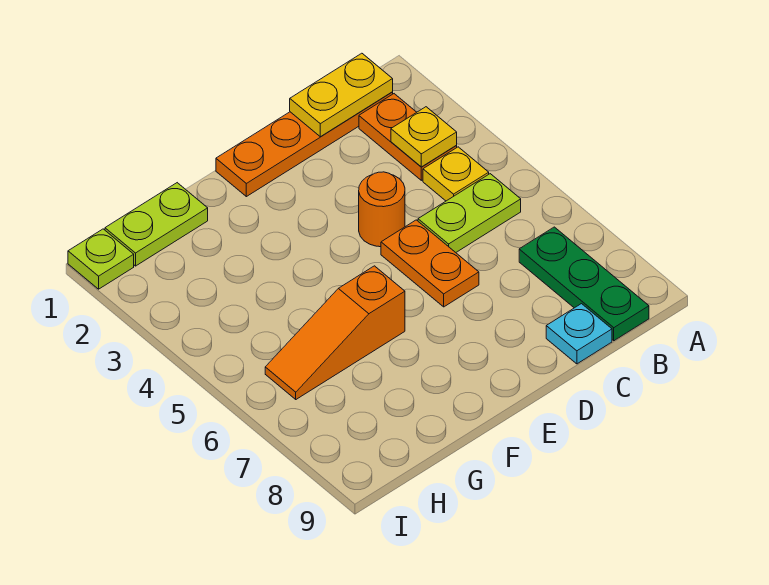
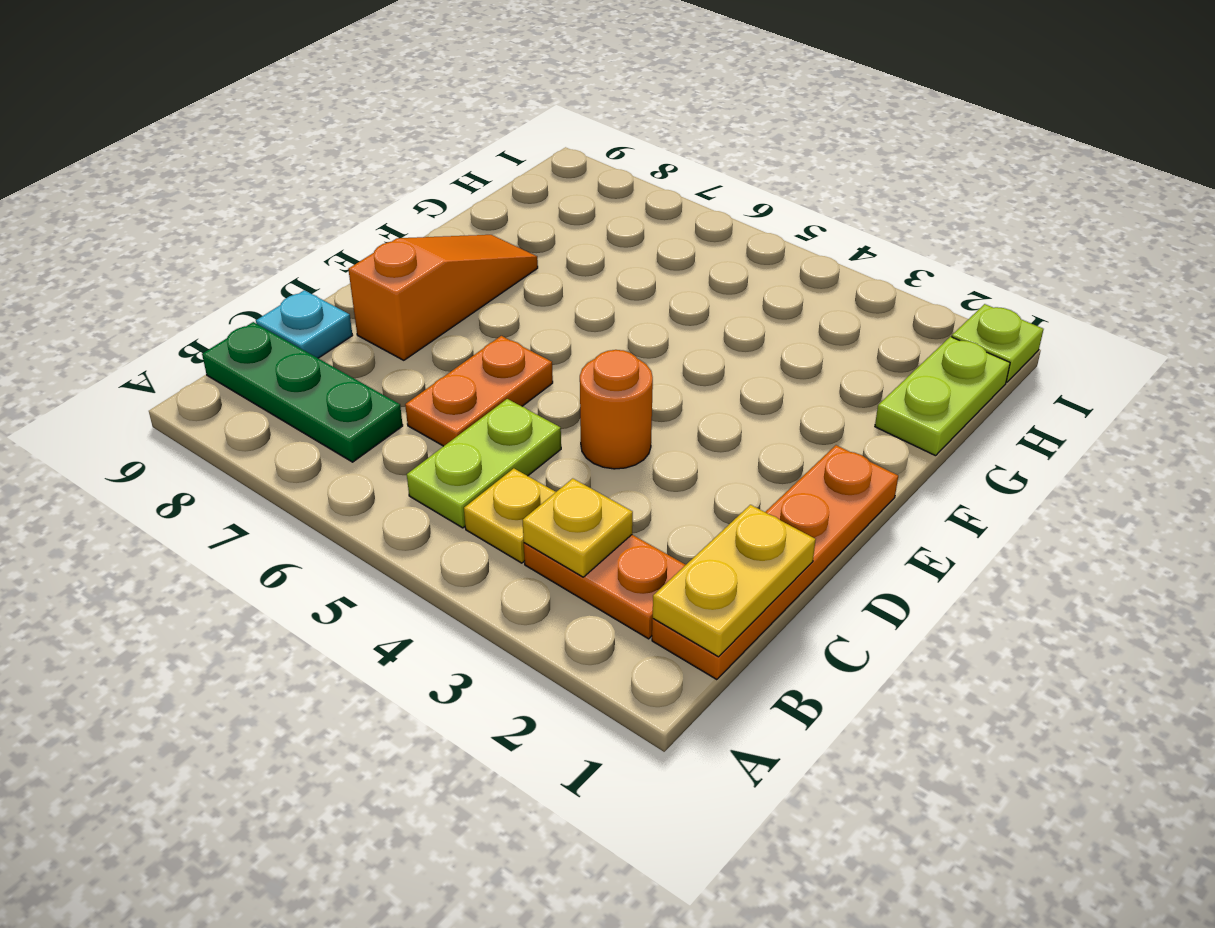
orange 1x2 plate [381,220,479,307] -> orange 1x2 plate turned to [405,336,553,446]
orange 1x3 slope [265,266,405,399] -> orange 1x3 slope moved to [348,235,538,360]

